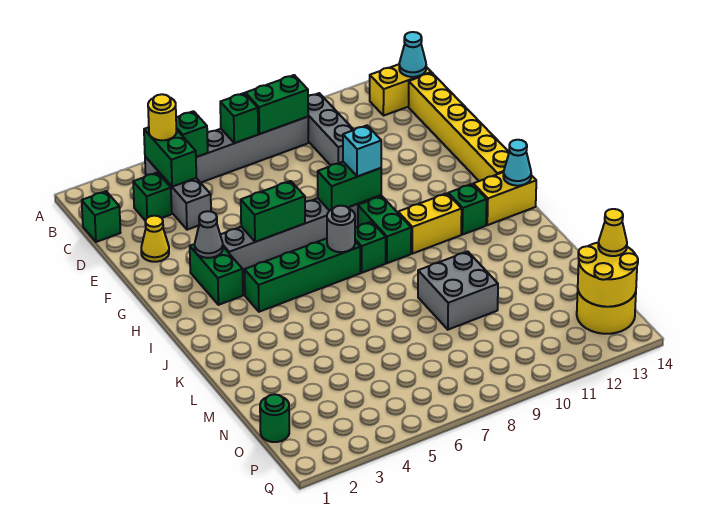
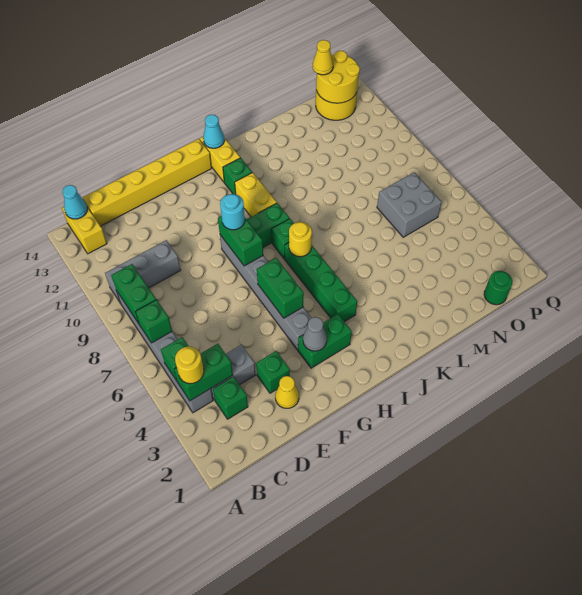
green 1x1 brick [82,191,120,242] -> green 1x1 brick moved to [256,351,290,393]
cyan 1x1 brick [343,126,381,177] -> cyan 1x1 round brick [220,194,245,230]
grey 1x1 round brick [327,206,355,252] -> yellow 1x1 round brick [289,222,312,257]
grey 2x2 brick [418,251,498,330] -> grey 2x2 brick moved to [377,172,442,237]

